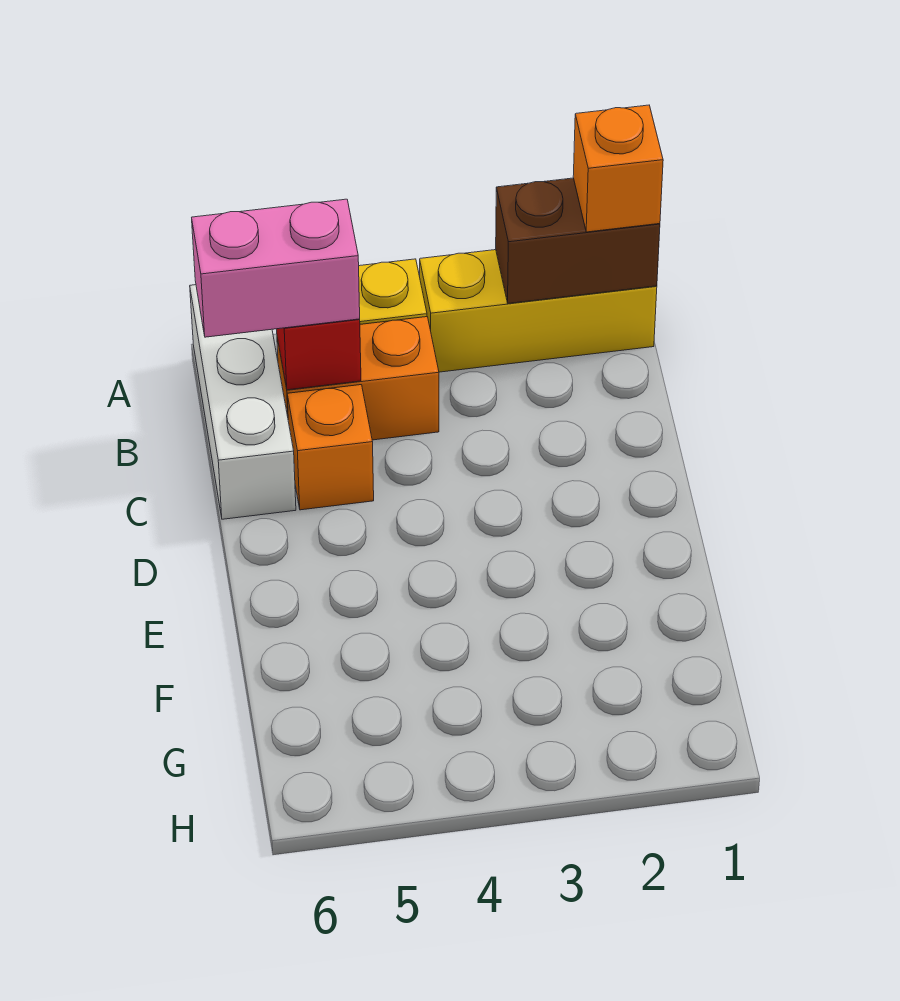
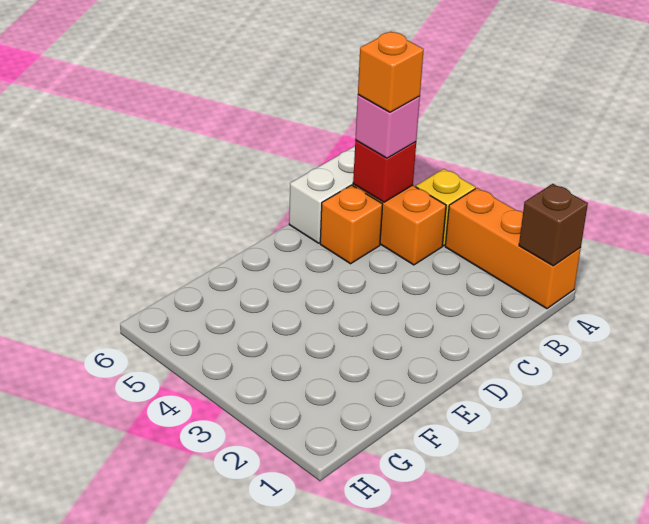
yellow 1x3 brick [420,250,657,372] -> orange 1x3 brick [445,188,581,309]
brown 1x2 brick [496,178,660,303] -> brown 1x1 brick [519,184,588,266]
orange 1x1 brick [573,105,663,232] -> orange 1x1 brick moved to [358,32,424,112]
pink 1x2 brick [192,199,360,337] -> pink 1x1 brick [355,95,420,158]

